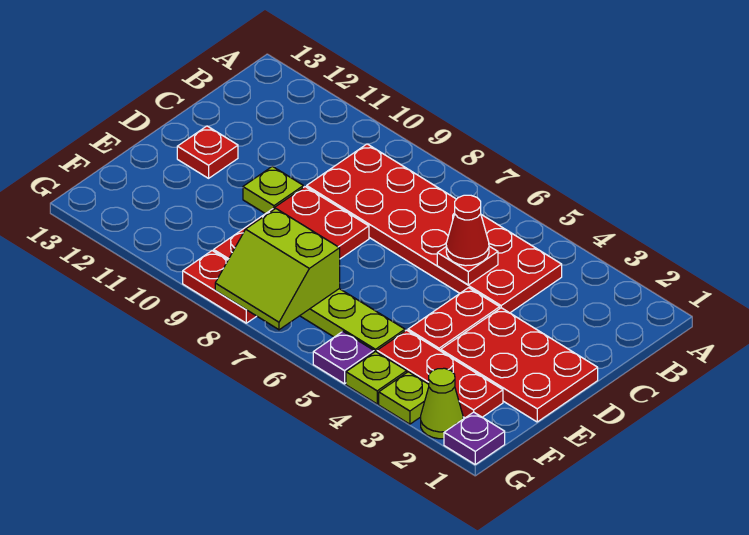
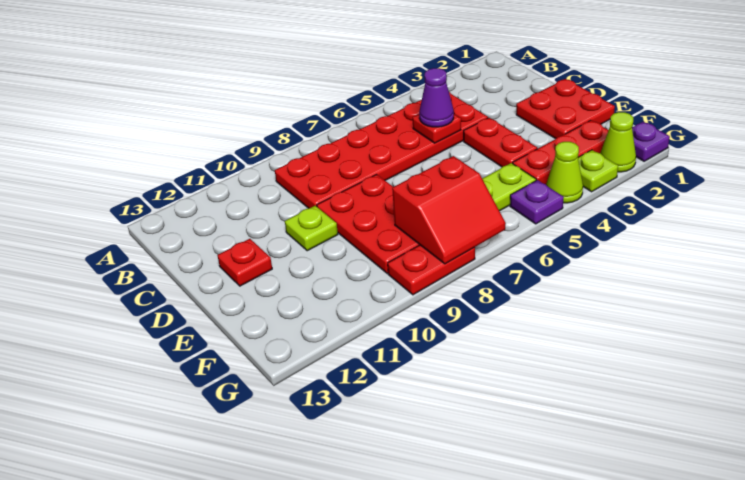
red 1x1 cone [446,195,489,266] -> purple 1x1 cone [419,68,454,127]
red 2x3 plate [441,308,598,422] -> red 2x2 plate [516,79,615,139]
lime 2x2 slope [215,209,340,330] -> red 2x2 slope [392,156,506,264]
lime 1x1 plate [346,351,407,404] -> lime 1x1 cone [546,142,583,203]

